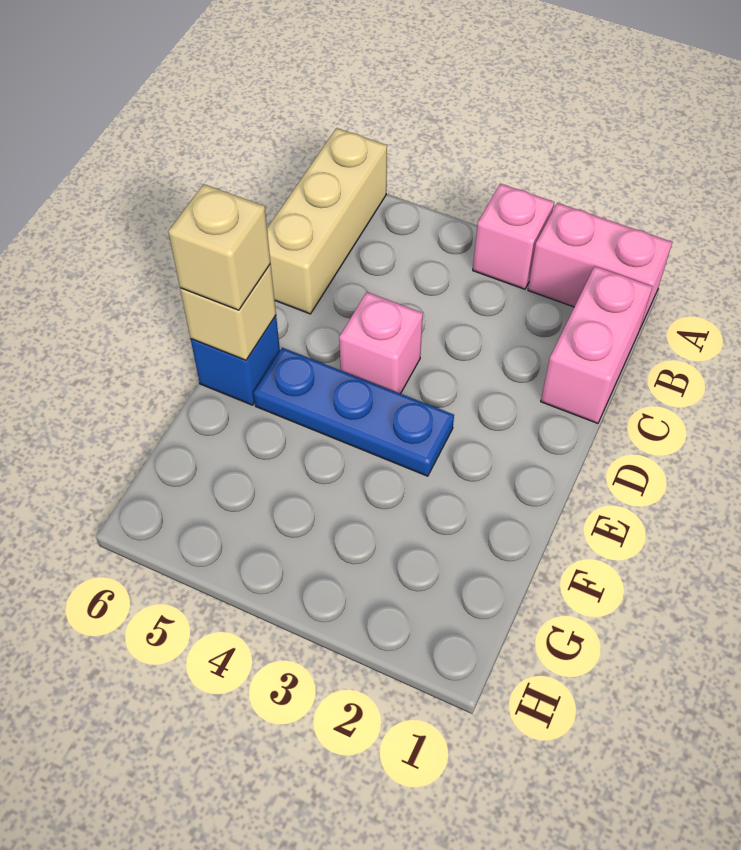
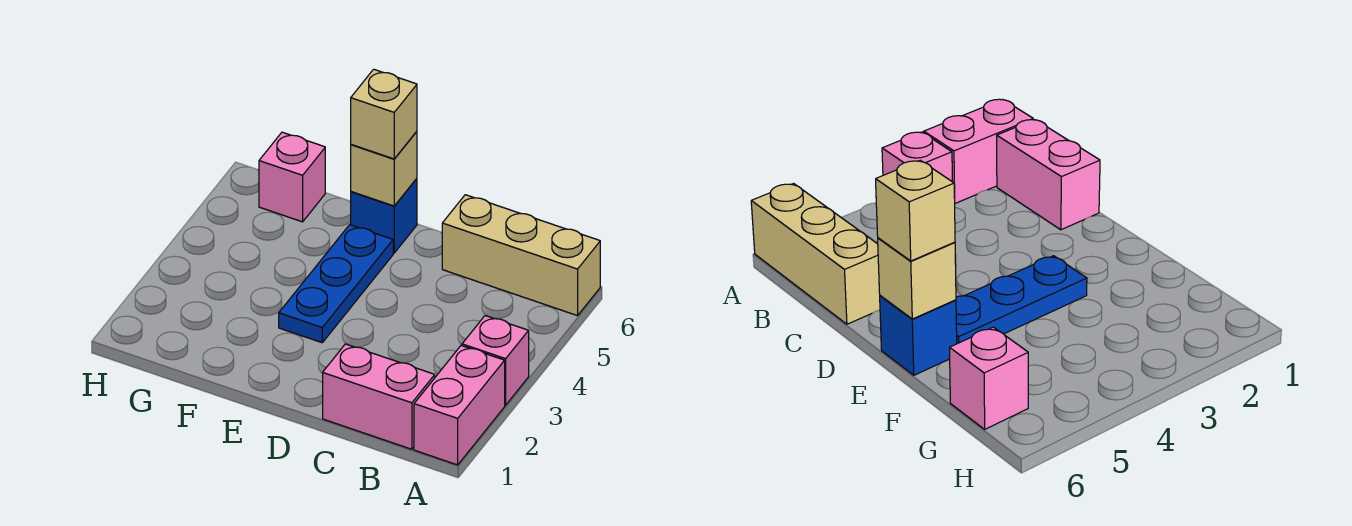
pink 1x1 brick [339,292,423,394] -> pink 1x1 brick moved to [259,132,325,222]

